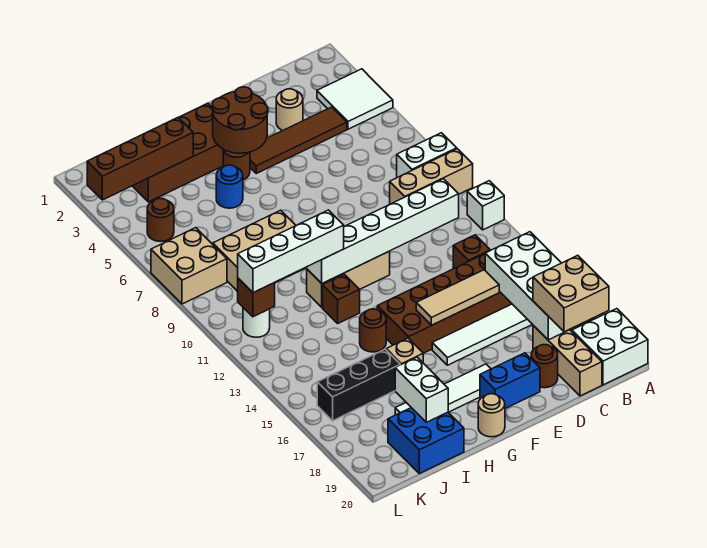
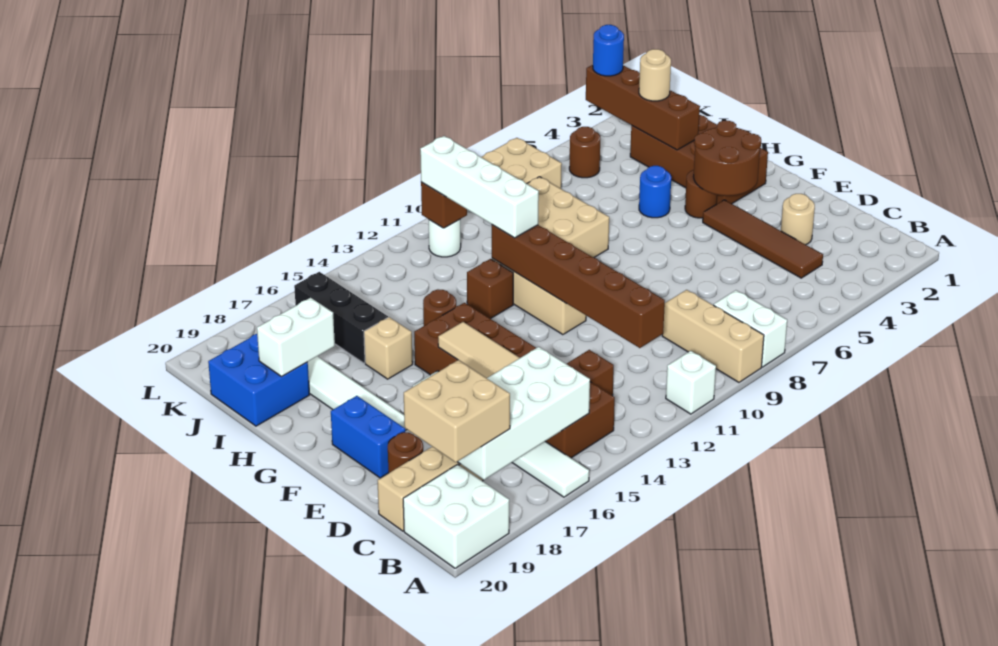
white 2x2 tile [317,69,393,129] -> none
white 1x6 brick [307,179,459,283] -> brown 1x6 brick [492,225,665,348]
tan 1x1 round brick [478,394,505,437] -> tan 1x1 round brick moved to [639,49,671,101]
none -> blue 1x1 round brick [593,25,624,76]

